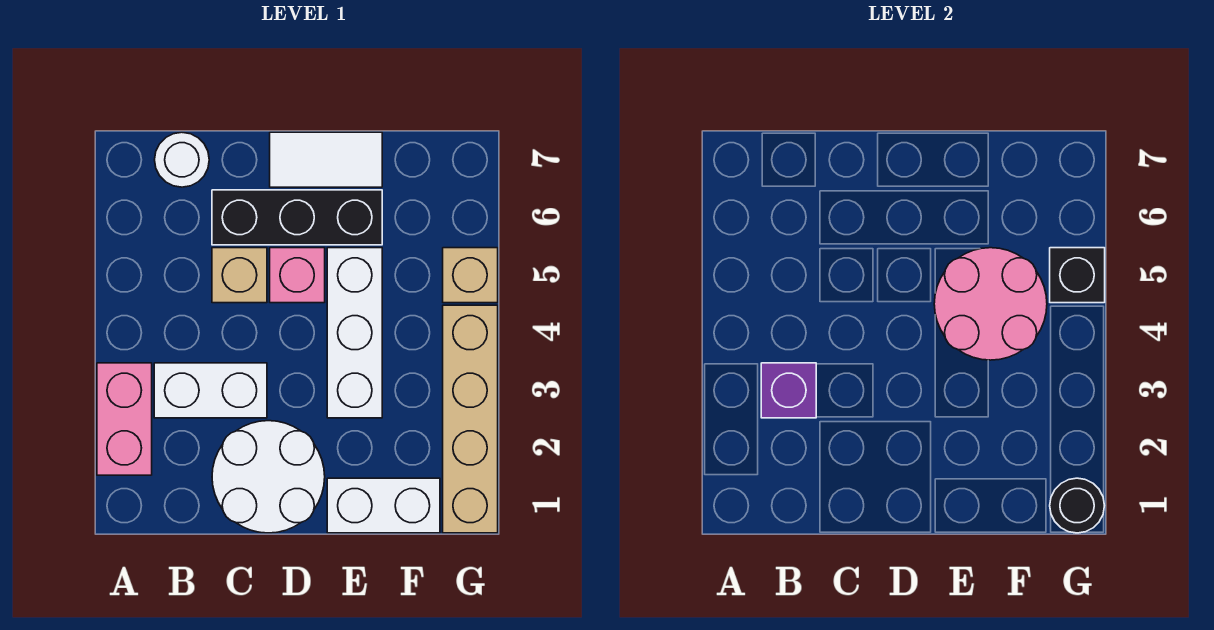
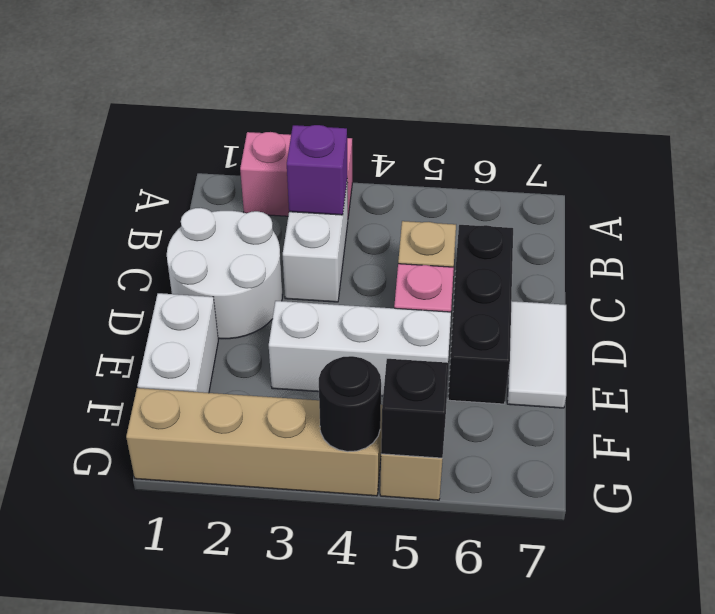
white 1x1 round brick [155,132,209,187] -> none
pink 2x2 round brick [934,248,1047,360] -> none
black 1x1 round brick [1050,478,1105,533] -> black 1x1 round brick moved to [319,356,381,452]

